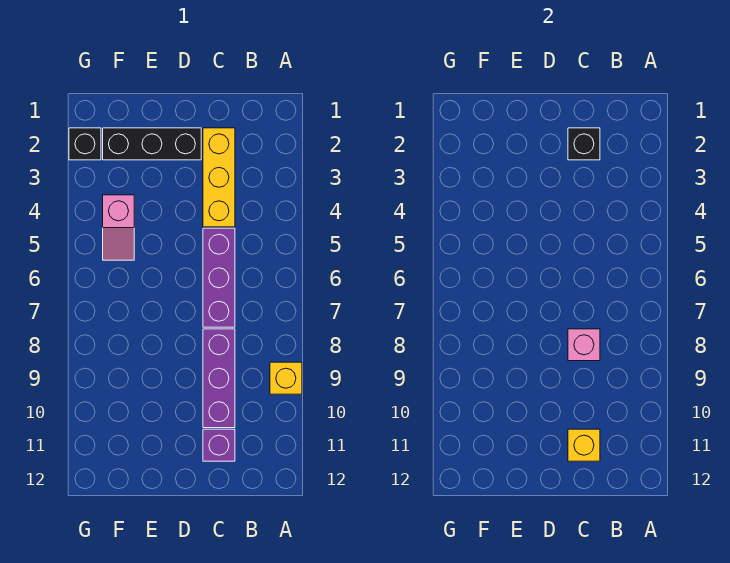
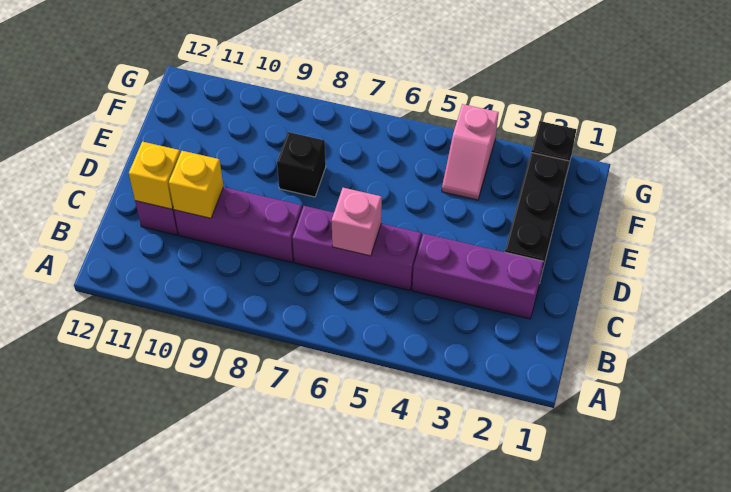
yellow 1x1 brick [270,362,302,394] -> yellow 1x1 brick moved to [169,151,223,218]
yellow 1x3 brick [203,128,235,227] -> purple 1x3 brick [412,234,544,319]
black 1x1 brick [568,128,600,160] -> black 1x1 brick moved to [277,132,326,197]
pink 1x1 brick [568,329,600,361] -> pink 1x1 brick moved to [332,188,382,256]
pink 1x2 slope [103,195,134,260] -> pink 1x2 slope turned to [442,104,499,200]

